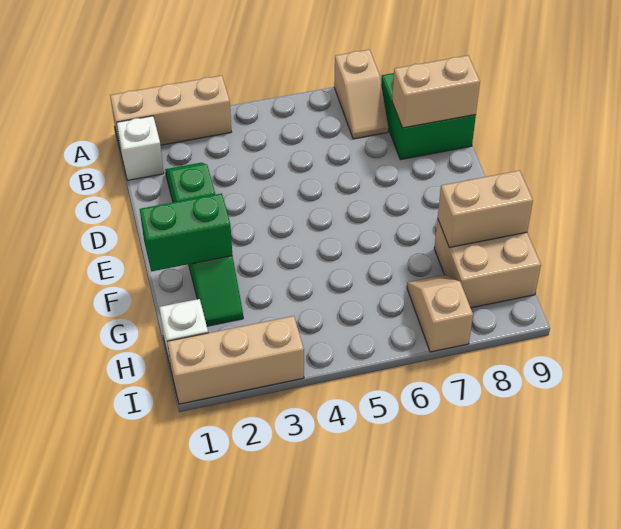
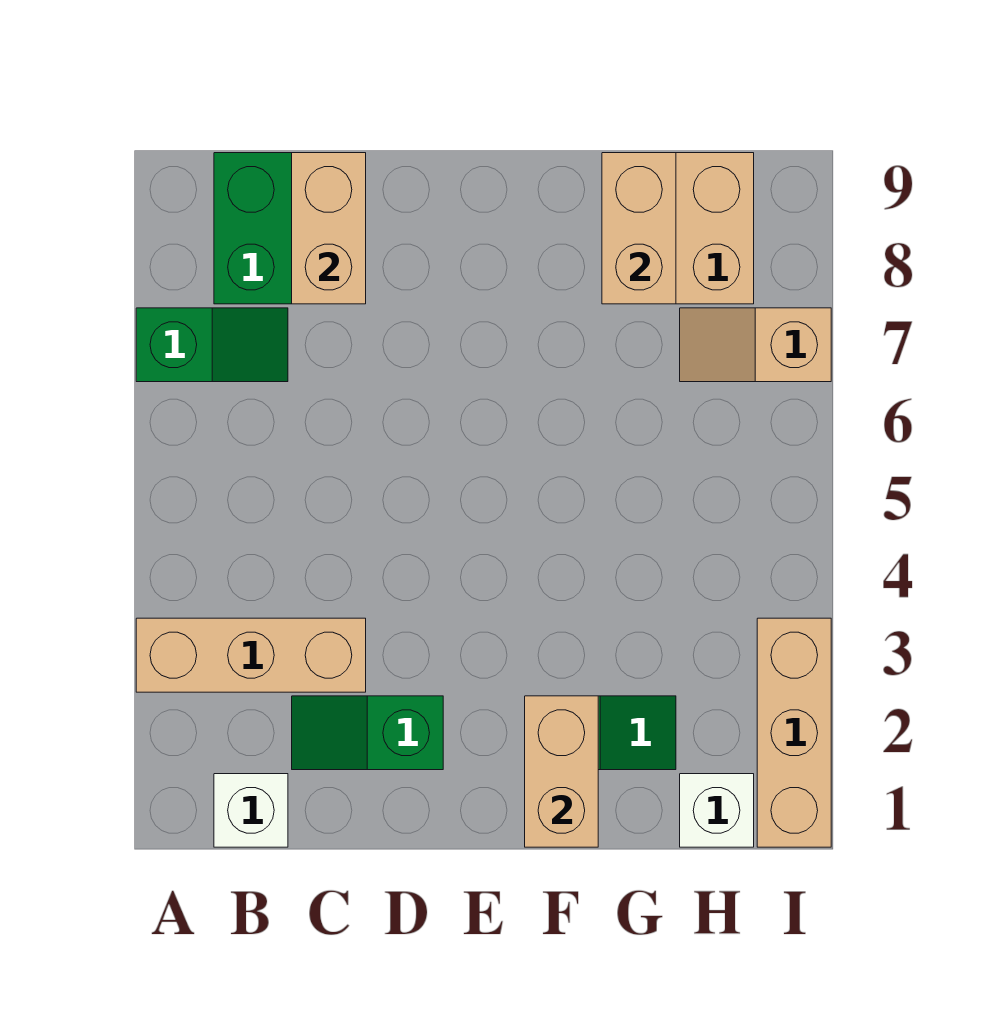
tan 1x3 brick [110,75,231,147] -> tan 1x3 brick turned to [136,618,366,692]
tan 1x2 slope [334,50,388,139] -> green 1x2 slope [136,308,288,382]
green 1x2 brick [140,193,232,271] -> tan 1x2 brick [525,696,598,847]

